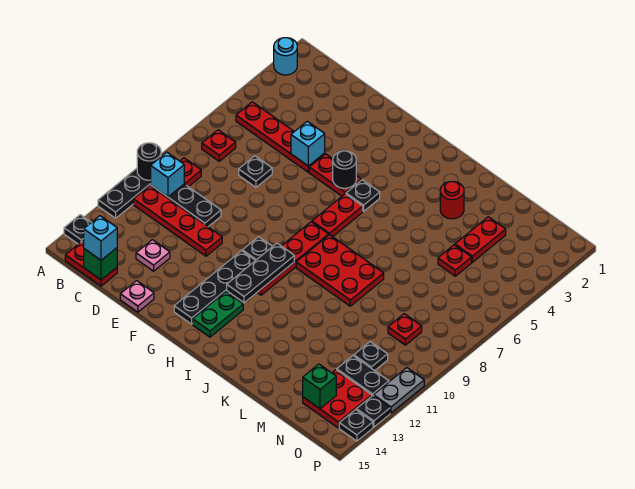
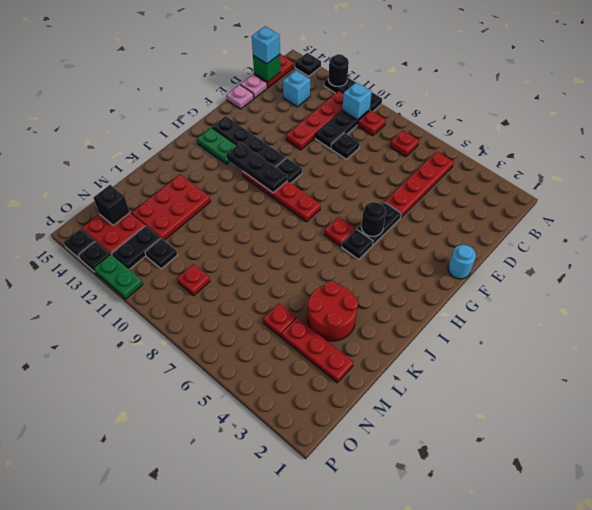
cyan 1x1 round brick [274,38,297,75] -> cyan 1x1 round brick moved to [448,245,476,279]
black 1x1 round brick [137,143,161,180] -> black 1x1 round brick moved to [328,54,349,86]
black 1x1 plate [239,156,272,187] -> black 1x1 plate moved to [331,133,360,159]
pink 1x1 plate [136,240,170,271] -> pink 1x1 plate moved to [240,74,267,98]
cyan 1x1 brick [291,121,325,166] -> cyan 1x1 brick moved to [283,70,310,107]
red 1x2 plate [309,154,361,196] -> black 1x2 plate [357,202,401,245]
red 1x2 plate [312,194,363,237] -> red 1x1 plate [324,217,355,247]
red 2x3 plate [296,235,384,306] -> red 2x3 plate moved to [132,174,211,240]
red 1x1 round brick [440,181,464,219] -> red 2x2 round brick [308,281,358,341]
red 1x2 plate [455,217,506,262] -> red 1x3 plate [281,318,353,383]
green 1x1 brick [303,364,336,409] -> black 1x1 brick [93,185,130,225]
grey 1x2 plate [374,368,424,413] -> green 1x2 plate [94,254,143,299]

